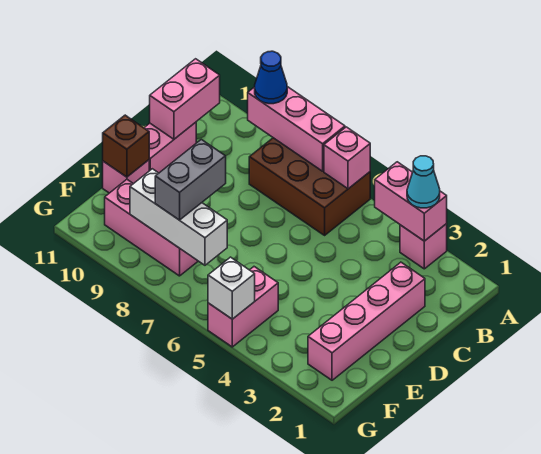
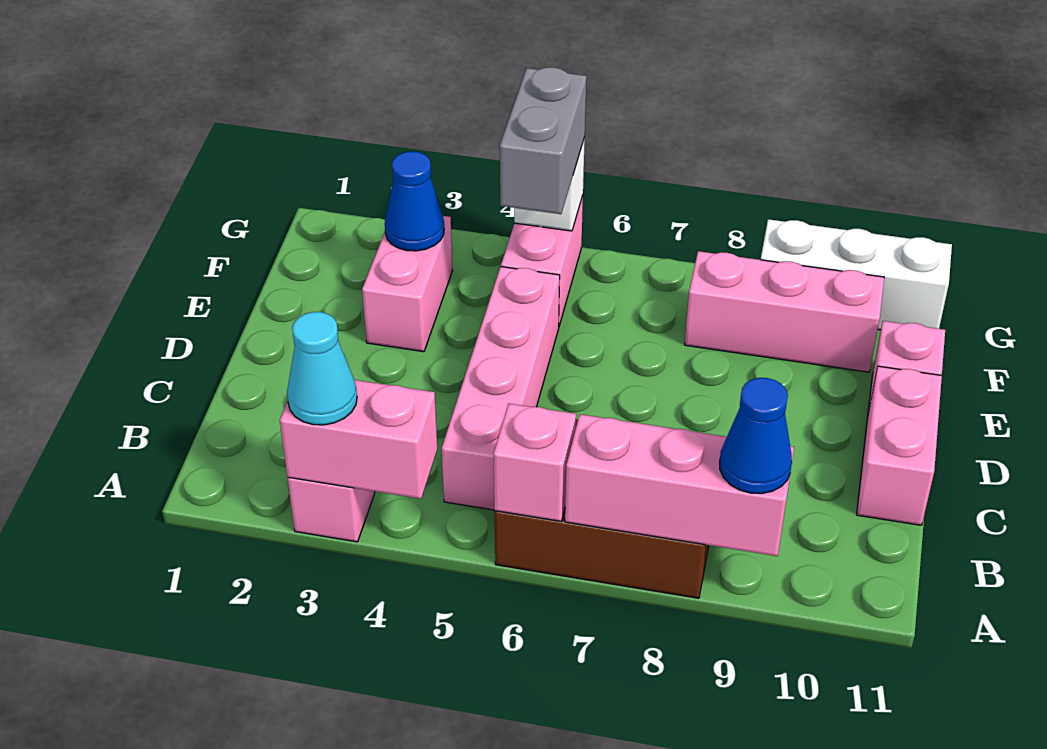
pink 1x2 brick [150,59,220,139] -> pink 1x2 brick moved to [362,216,452,352]
pink 1x4 brick [308,262,425,380] -> pink 1x4 brick moved to [442,267,560,510]
grey 1x2 brick [155,139,226,220] -> grey 1x2 brick moved to [500,67,586,214]
brown 1x1 brick [103,115,149,177] -> none
none -> blue 1x1 cone [385,151,444,251]
white 1x3 brick [130,169,227,265] -> white 1x3 brick moved to [761,219,952,330]

